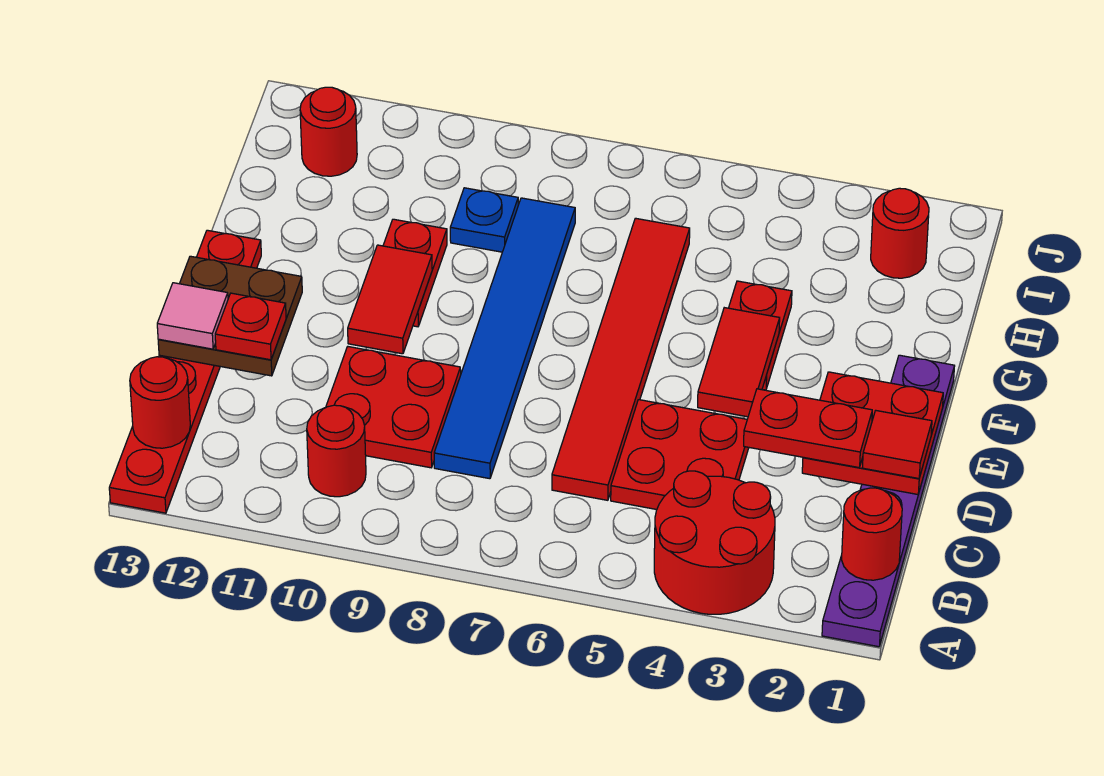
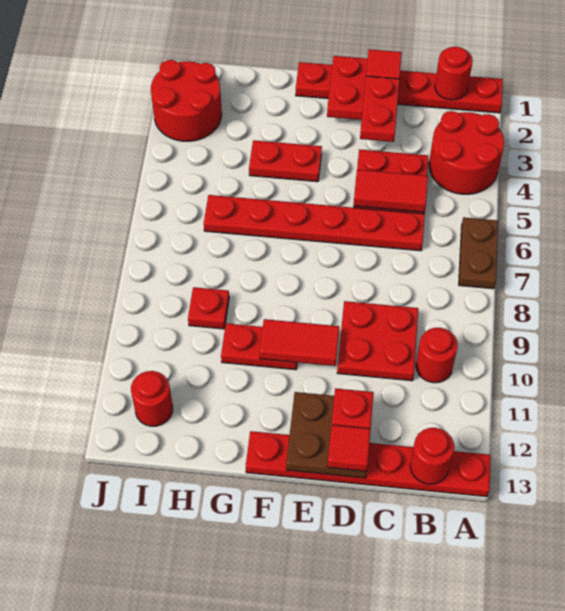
purple 1x6 plate [822,355,954,647] -> red 1x6 plate [296,62,503,113]
none -> brown 1x2 plate [459,217,498,289]
red 1x6 tile [552,218,690,500] -> red 1x6 plate [204,195,425,251]
blue 1x6 tile [434,198,575,479] -> none
pink 1x1 tile [157,283,228,349] -> red 1x1 tile [328,425,371,471]
red 1x2 tile [698,308,780,417] -> red 1x2 tile moved to [354,170,428,212]
blue 1x1 plate [450,188,518,252] -> red 1x1 plate [188,287,229,329]
red 1x1 round brick [871,188,929,278] -> red 2x2 round brick [151,60,222,141]

